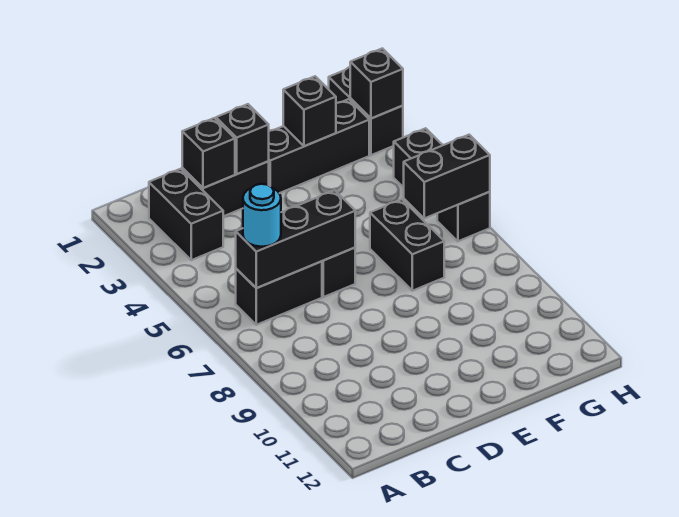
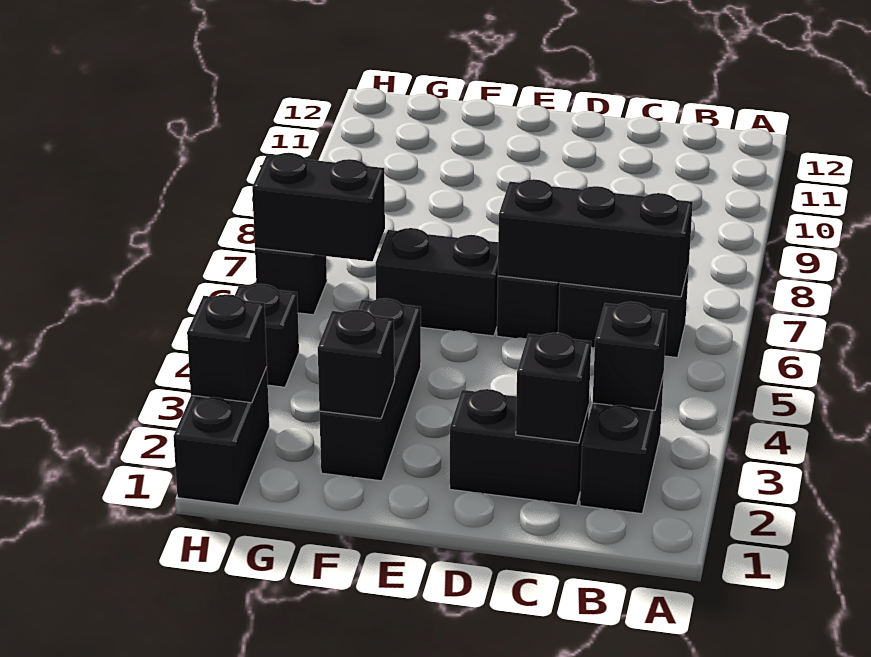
cyan 1x1 round brick [243,184,281,247] -> none
black 1x1 brick [216,104,269,174] -> black 1x1 brick moved to [593,302,667,410]
black 1x3 brick [269,99,369,193] -> black 1x3 brick turned to [319,298,421,481]
black 1x2 brick [370,199,444,291] -> black 1x2 brick turned to [376,228,498,336]

